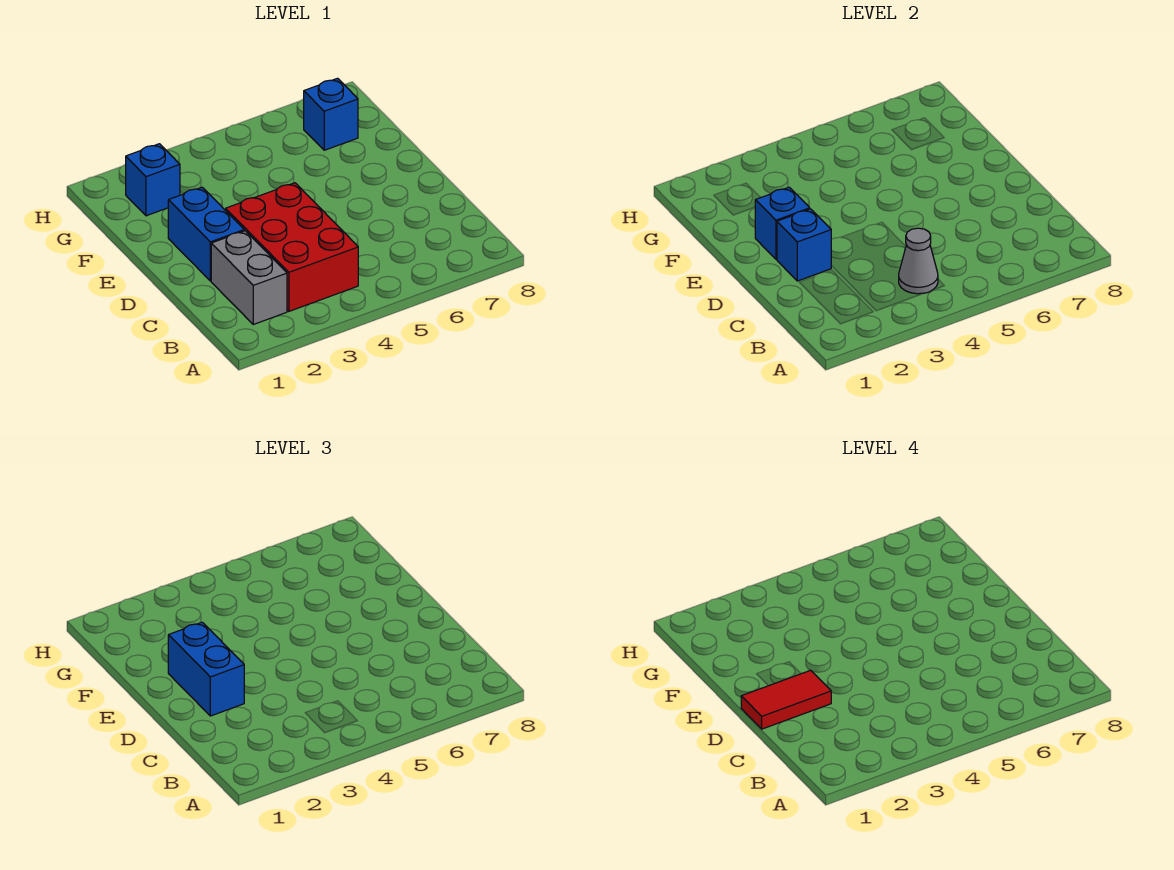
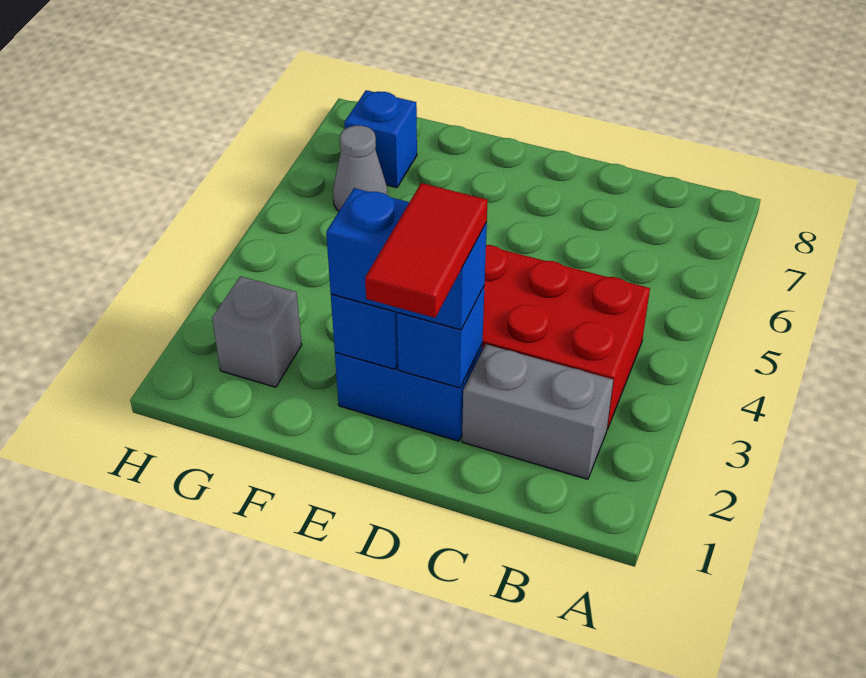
grey 1x1 cone [899,228,938,294] -> grey 1x1 cone moved to [333,125,388,211]
blue 1x1 brick [126,144,180,216] -> grey 1x1 brick [212,276,302,387]

